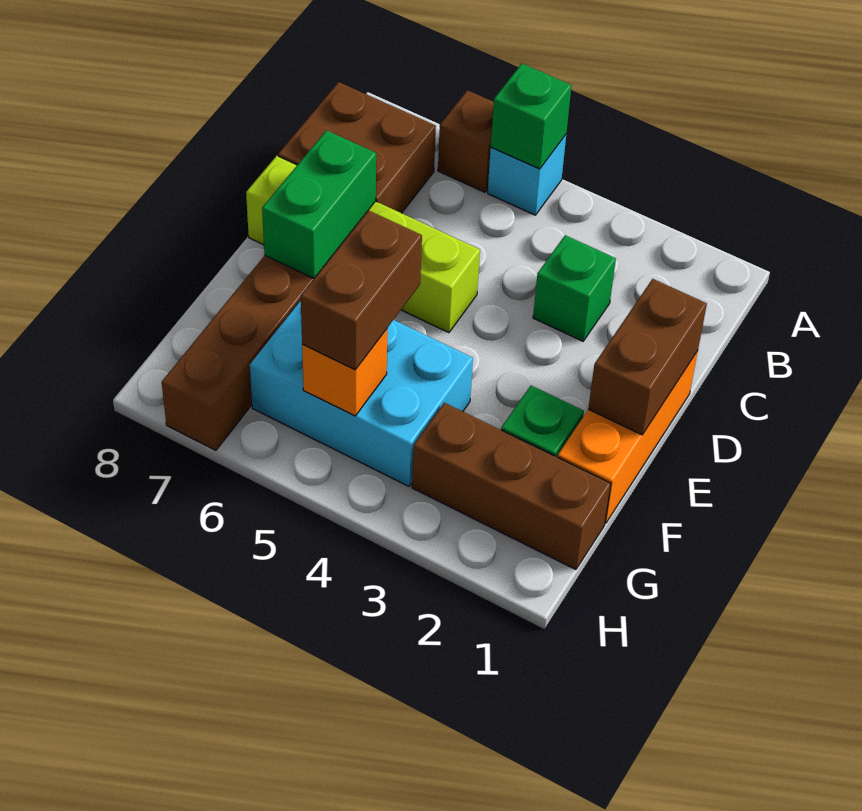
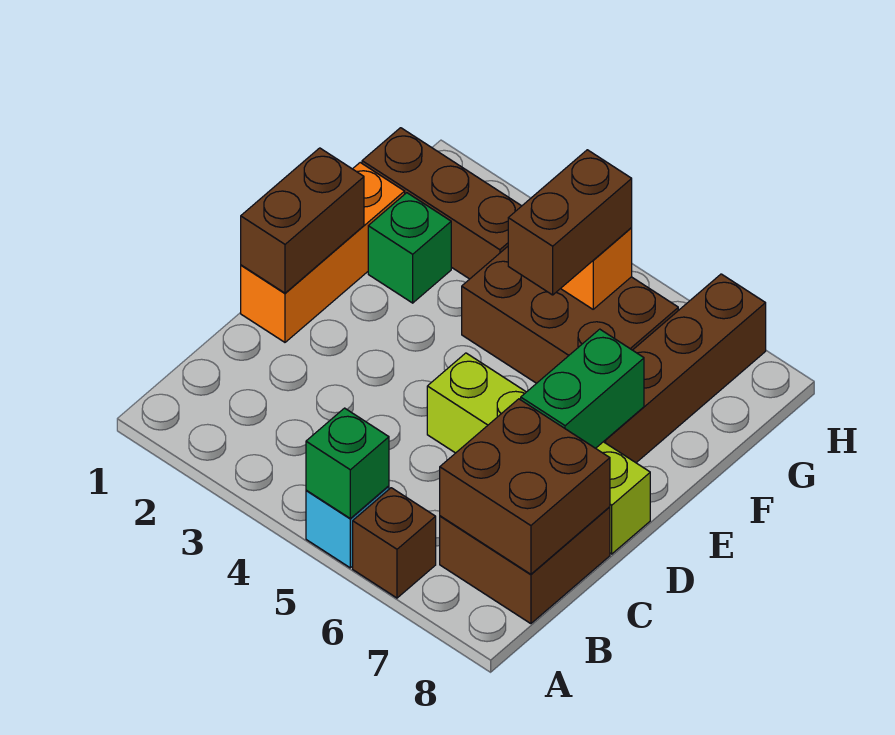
none -> brown 2x2 brick [440,399,610,574]
green 1x1 brick [533,235,616,341] -> none
cyan 2x3 brick [250,301,473,486] -> brown 2x3 brick [462,247,678,383]

